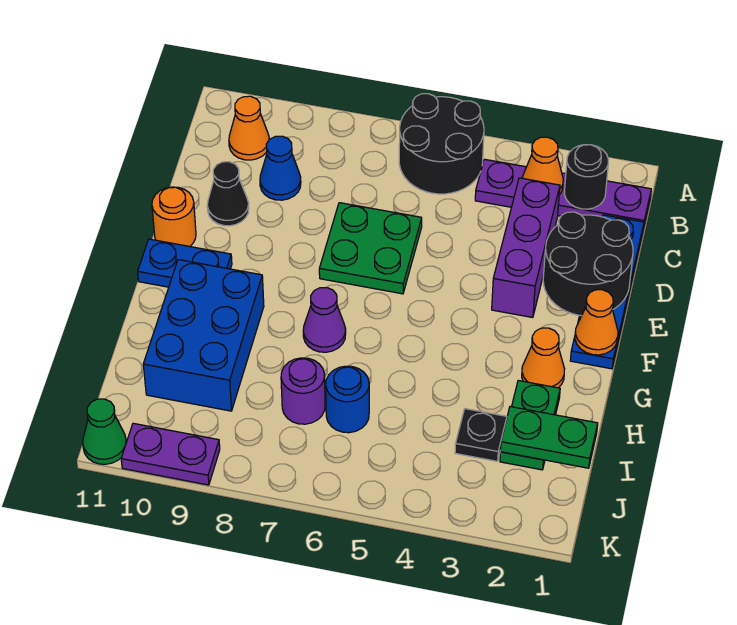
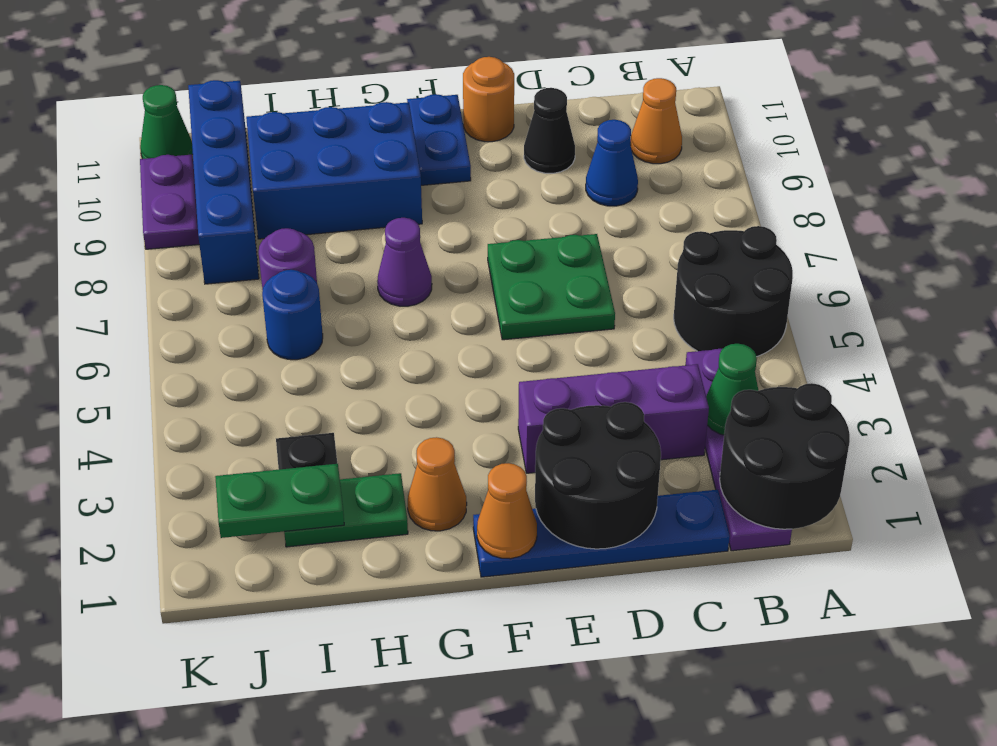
black 1x1 round brick [564,145,608,209] -> black 2x2 round brick [720,383,850,529]
orange 1x1 cone [522,137,563,195] -> green 1x1 cone [706,344,758,435]
green 1x2 plate [501,407,598,468] -> green 1x2 plate turned to [215,464,344,538]
none -> blue 1x4 brick [188,80,259,284]

